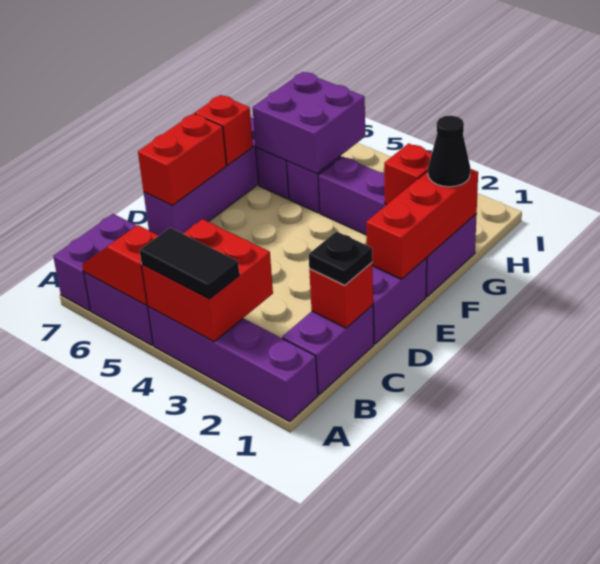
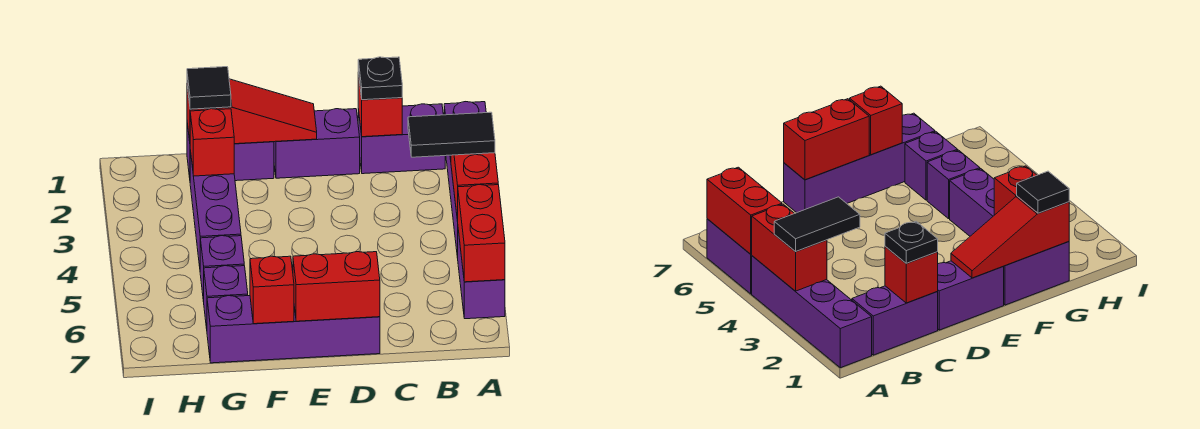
red 2x2 brick [142,219,273,342] -> red 1x2 brick [451,153,498,221]
black 1x2 tile [140,228,239,299] -> black 1x2 tile turned to [408,112,495,157]
red 1x2 slope [82,225,159,305] -> red 1x2 brick [458,184,505,282]
purple 1x2 brick [53,214,137,311] -> none
red 1x3 brick [366,169,478,279] -> red 1x3 slope [187,79,317,144]
black 1x1 cone [428,115,470,187] -> black 1x1 tile [187,67,231,109]
purple 2x2 brick [252,72,365,174] -> none

